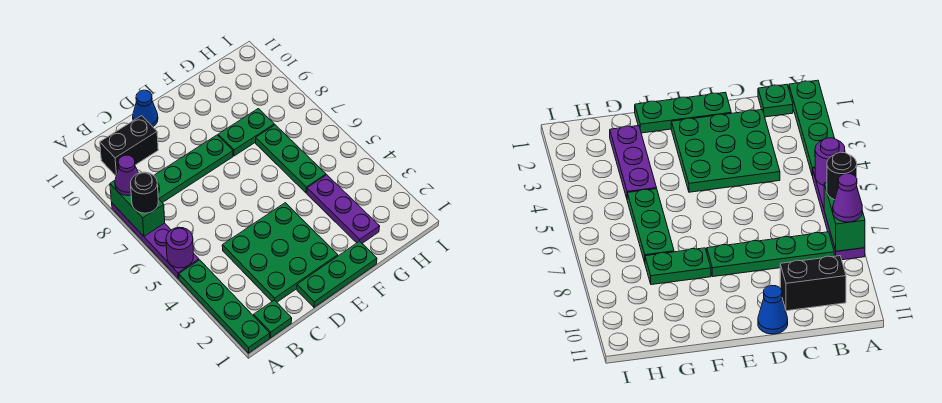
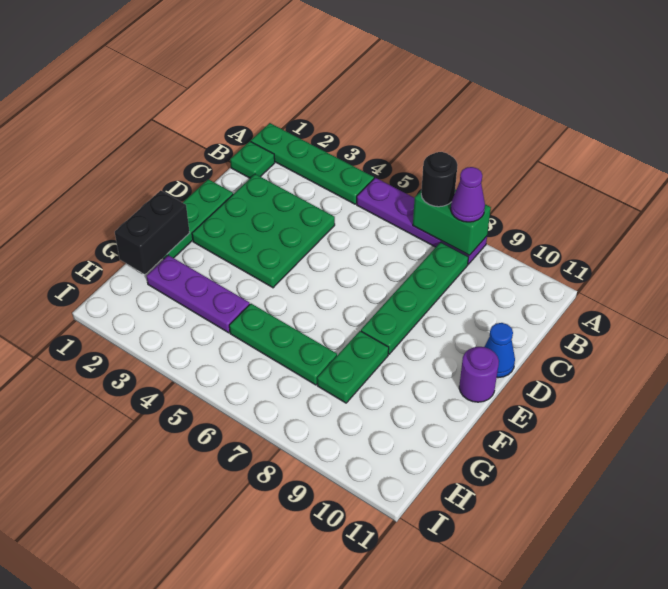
purple 1x1 round brick [166,227,193,268] -> purple 1x1 round brick moved to [459,347,499,402]
black 1x2 brick [100,116,158,176] -> black 1x2 brick moved to [115,191,190,274]

